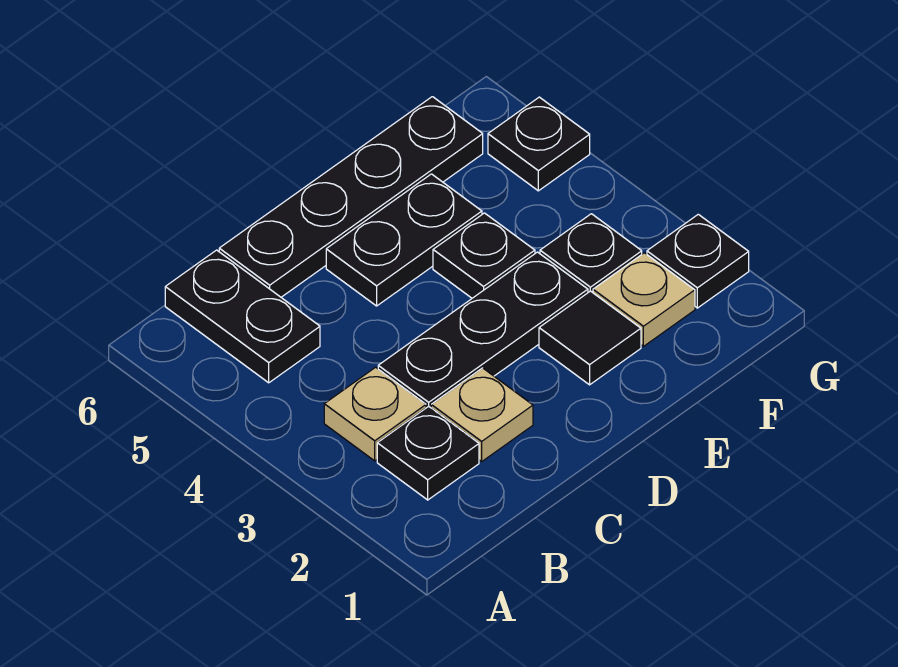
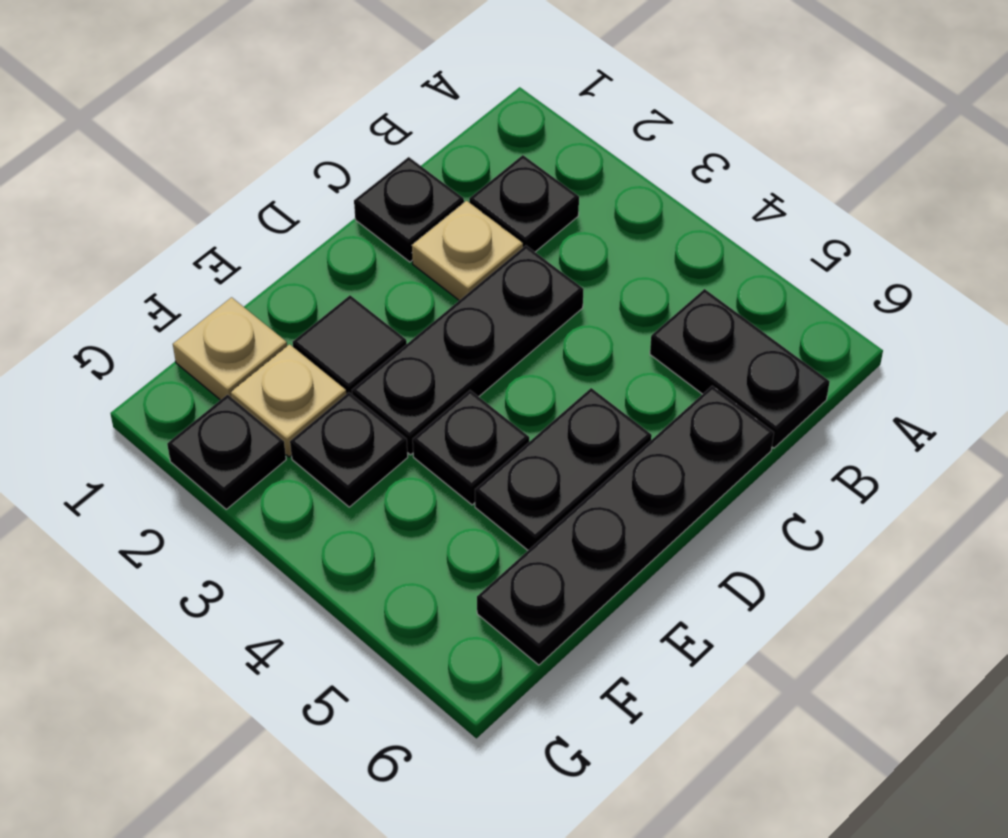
tan 1x1 plate [324,367,426,461] -> tan 1x1 plate moved to [173,297,287,400]
black 1x1 plate [488,97,590,191] -> black 1x1 plate moved to [354,157,464,262]

